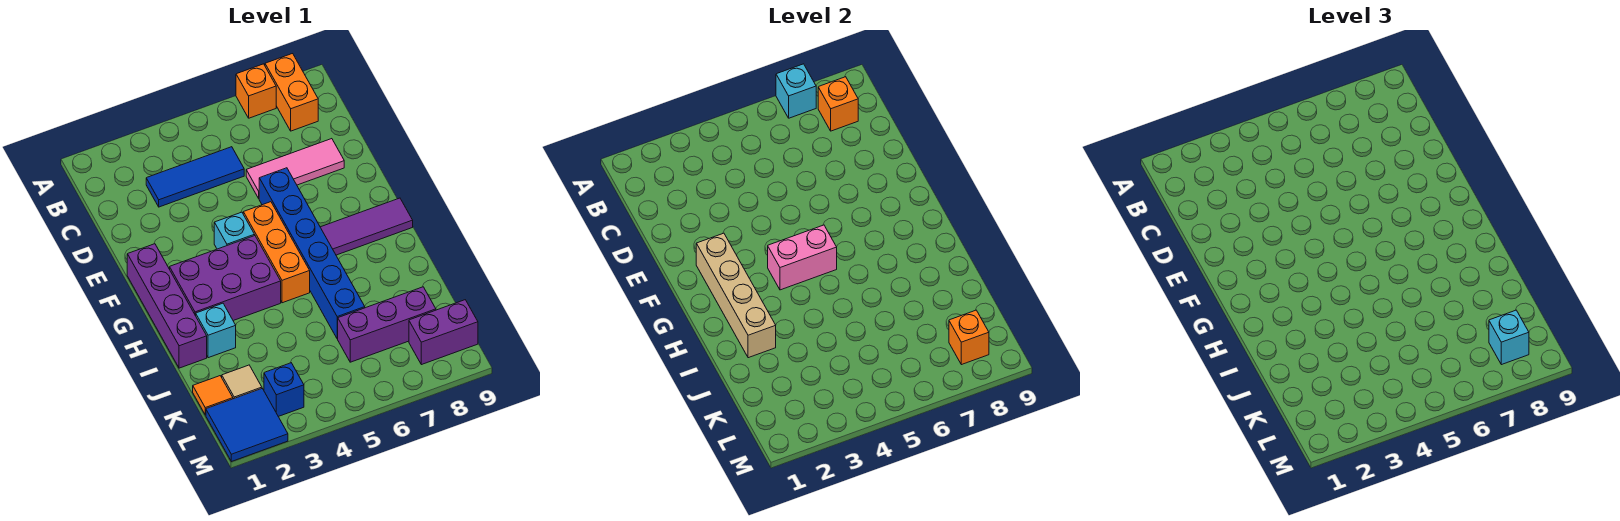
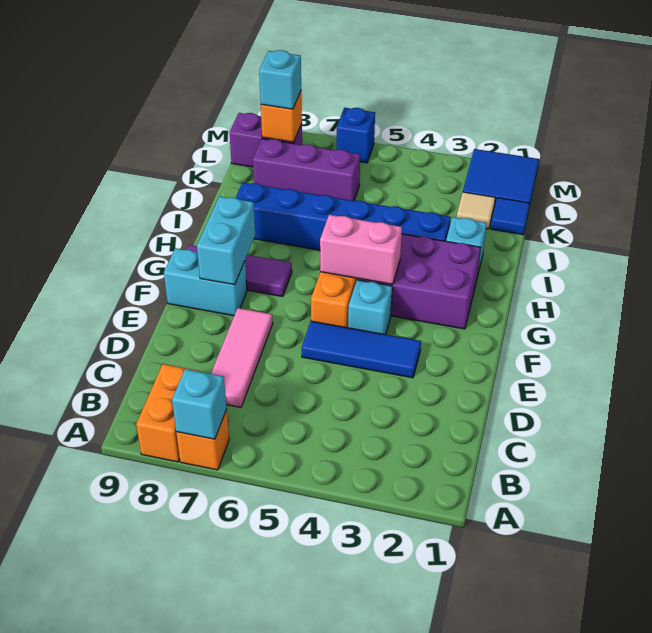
orange 1x1 brick [818,77,858,131] -> none
blue 1x3 tile [146,147,244,207] -> blue 1x3 tile moved to [302,321,421,378]
pink 1x3 tile [246,139,344,198] -> pink 1x3 tile turned to [211,308,273,407]
blue 1x6 brick [259,168,365,339] -> blue 1x6 brick turned to [236,183,451,250]
purple 1x4 brick [127,244,207,368] -> none
tan 1x4 brick [696,233,776,358] -> none
none -> cyan 1x2 brick [164,248,247,316]
none -> cyan 1x2 brick [197,196,255,285]
orange 1x1 tile [193,376,233,415] -> blue 1x1 tile [491,198,530,235]
blue 1x1 brick [264,363,304,417] -> blue 1x1 brick moved to [337,108,375,163]

